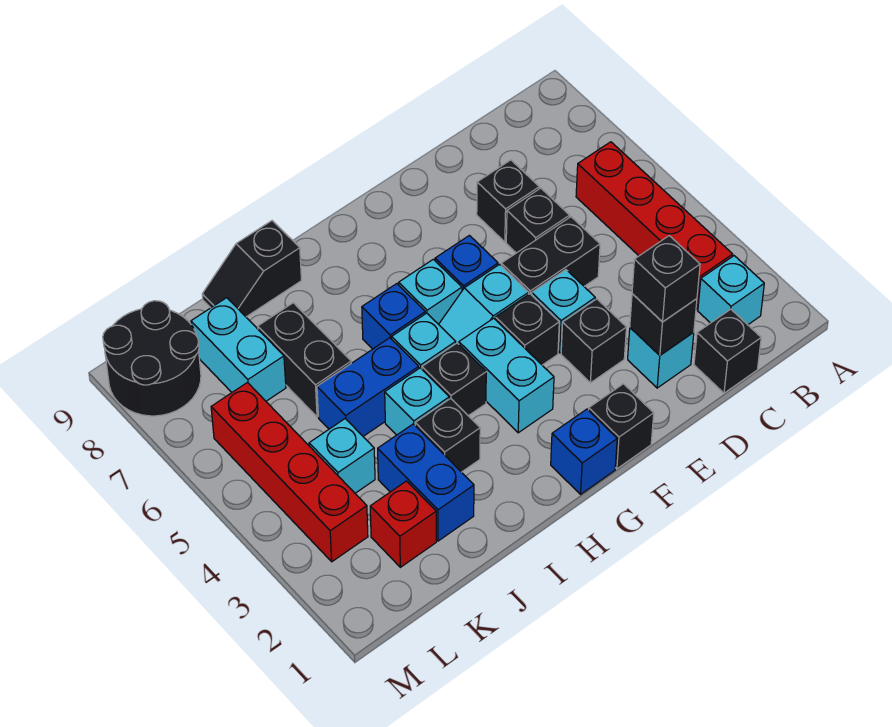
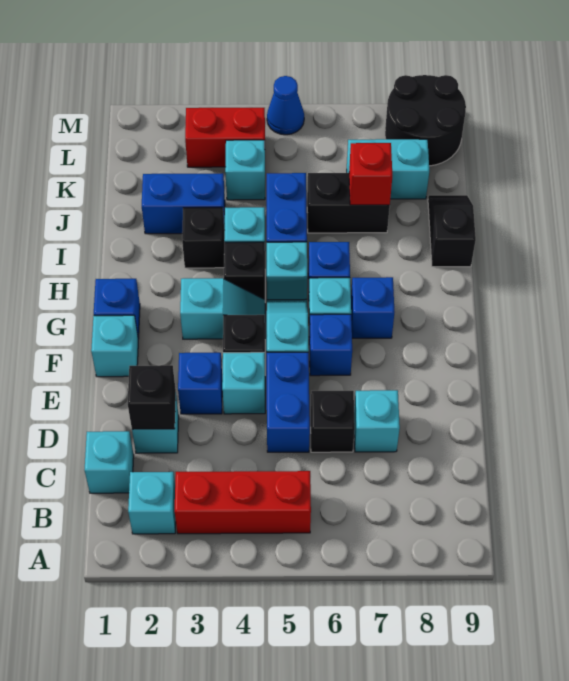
red 1x4 brick [576,142,733,309] -> red 1x3 brick [174,471,311,534]
black 1x1 brick [694,309,761,393] -> cyan 1x1 brick [85,431,134,493]
black 1x1 brick [632,236,700,322] -> none
black 1x2 brick [501,217,600,295] -> blue 1x2 brick [267,352,310,452]
black 1x1 brick [477,160,539,242] -> cyan 1x1 brick [354,390,400,452]
black 1x1 brick [561,299,627,383] -> blue 1x1 brick [178,353,222,414]
black 1x1 brick [589,384,654,469] -> cyan 1x1 brick [91,315,138,377]
cyan 1x2 brick [459,318,554,433] -> cyan 1x2 slope [180,278,265,339]
none -> blue 1x1 brick [351,277,394,338]
red 1x1 brick [370,481,436,567] -> red 1x1 brick moved to [349,143,392,205]
red 1x4 brick [211,383,368,562] -> red 1x2 brick [185,108,265,167]
none -> blue 1x1 cone [267,76,304,135]

